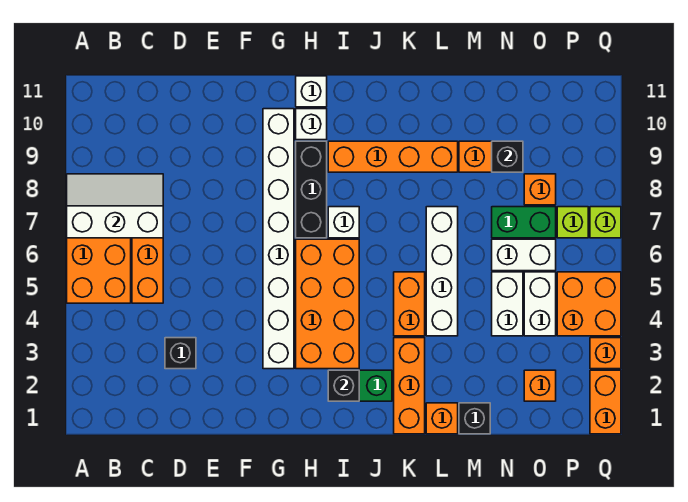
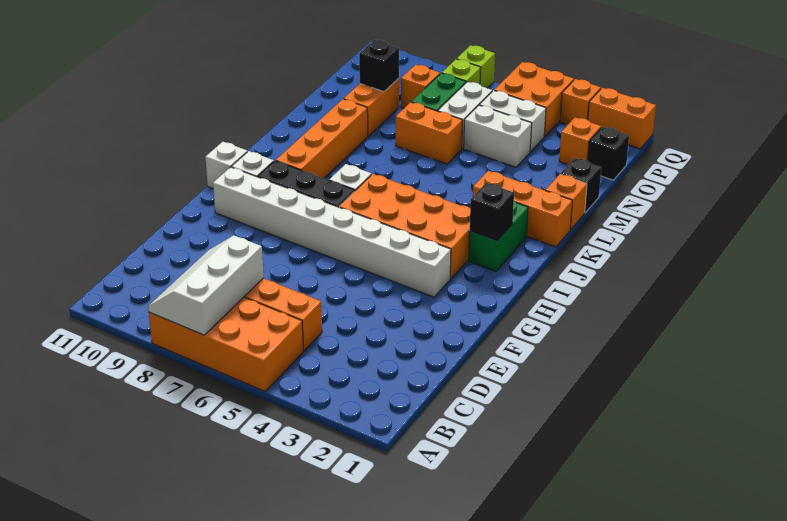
black 1x1 brick [165,338,196,369] -> black 1x1 brick moved to [588,127,629,180]
orange 1x2 brick [394,272,425,336] -> orange 1x2 brick moved to [396,102,462,164]
white 1x4 brick [426,207,458,336] -> none

